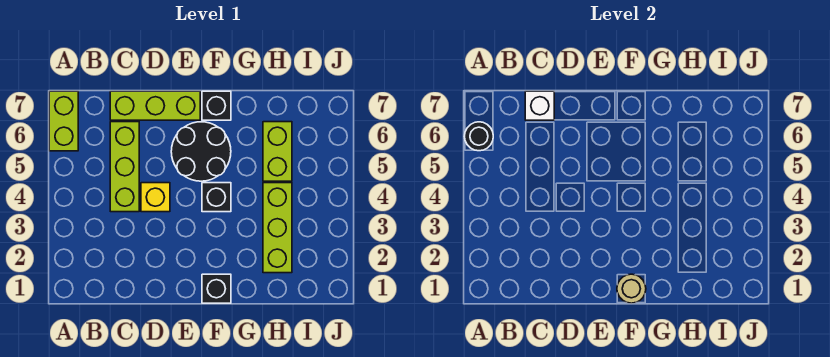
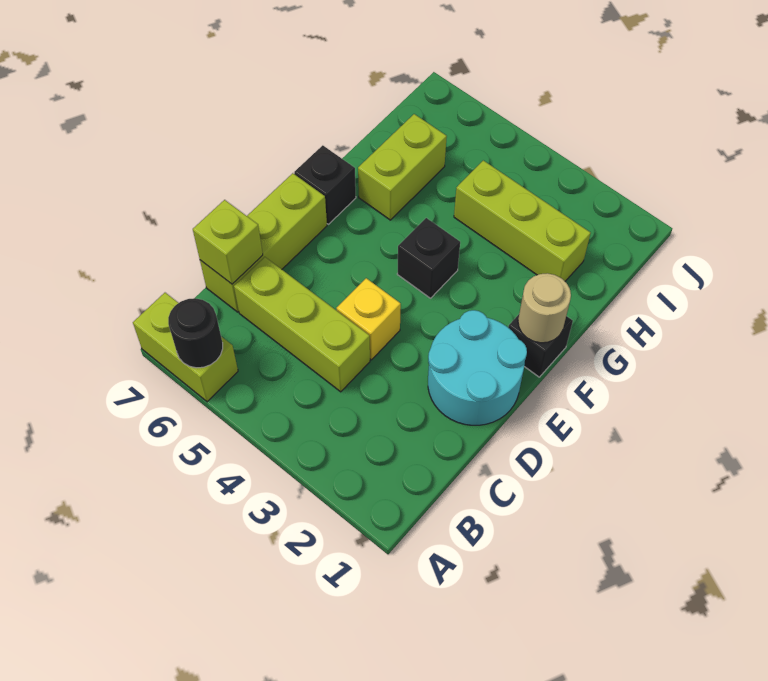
white 1x1 brick [525,91,554,120] -> lime 1x1 brick [193,200,263,284]
none -> cyan 2x2 round brick [428,310,527,425]
black 2x2 round brick [171,122,231,181] -> none
lime 1x2 brick [263,122,292,181] -> lime 1x2 brick turned to [358,114,447,220]

